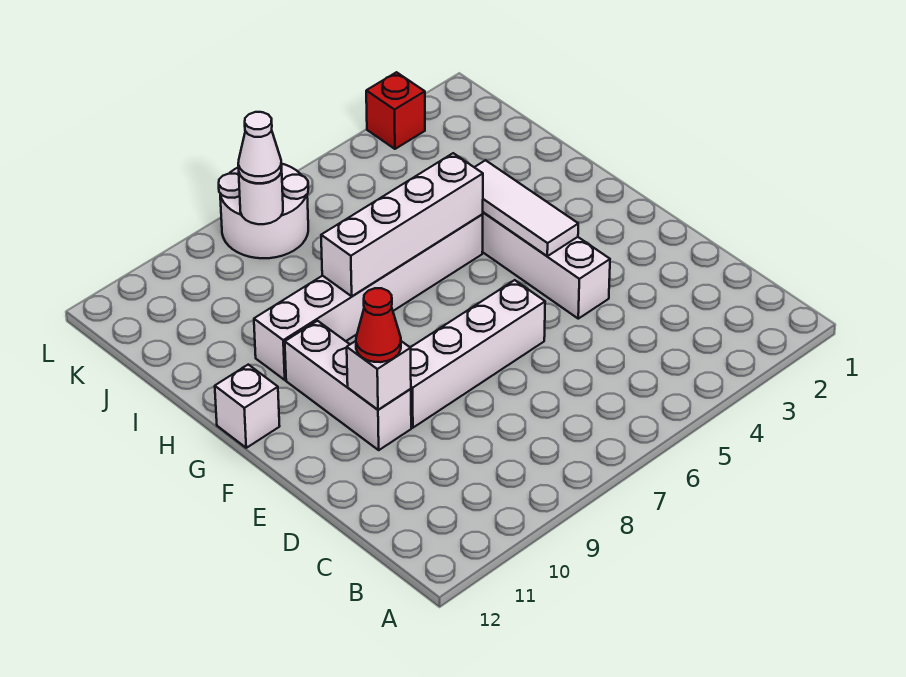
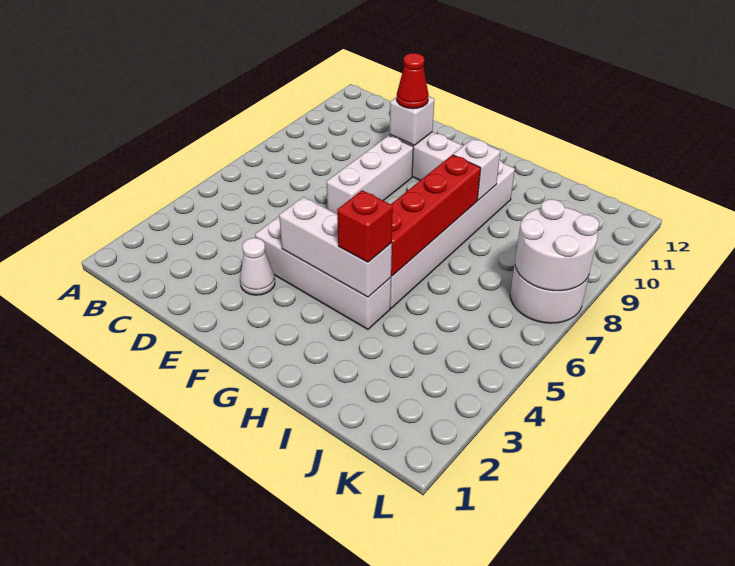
white 1x4 brick [410,280,545,428] -> white 1x3 brick [326,136,413,214]
white 1x3 tile [474,160,578,256] -> white 1x3 brick [279,197,392,297]
white 1x1 brick [215,365,280,448] -> white 1x1 brick moved to [453,139,500,200]
white 1x4 brick [321,153,483,296] -> red 1x4 brick [391,155,481,276]
white 1x1 round brick [239,170,283,224] -> white 2x2 round brick [515,199,599,291]
white 1x1 cone [238,112,282,183] -> white 1x1 cone moved to [240,238,275,295]
red 1x1 brick [366,72,425,149] -> red 1x1 brick moved to [337,190,393,262]

